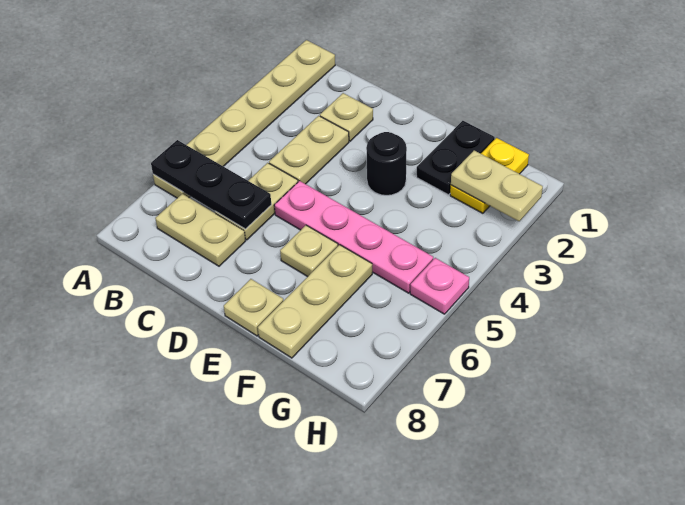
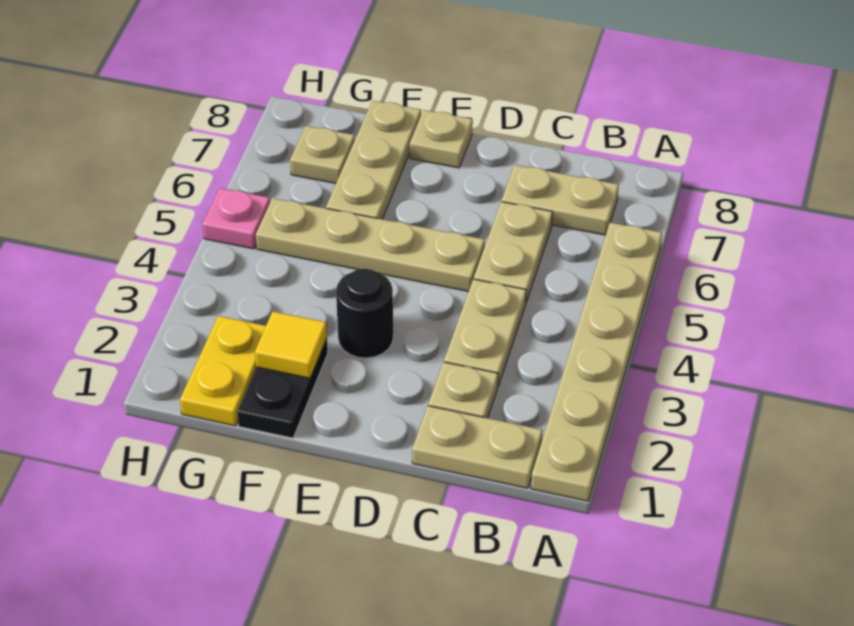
black 1x3 plate [151,140,271,229] -> none
pink 1x4 plate [274,181,433,293] -> tan 1x4 plate [256,198,485,292]
tan 1x1 plate [280,225,338,277] -> tan 1x1 plate moved to [290,126,355,183]
none -> yellow 1x1 tile [255,311,327,378]
tan 1x2 plate [451,150,543,221] -> tan 1x2 plate moved to [412,406,543,488]

